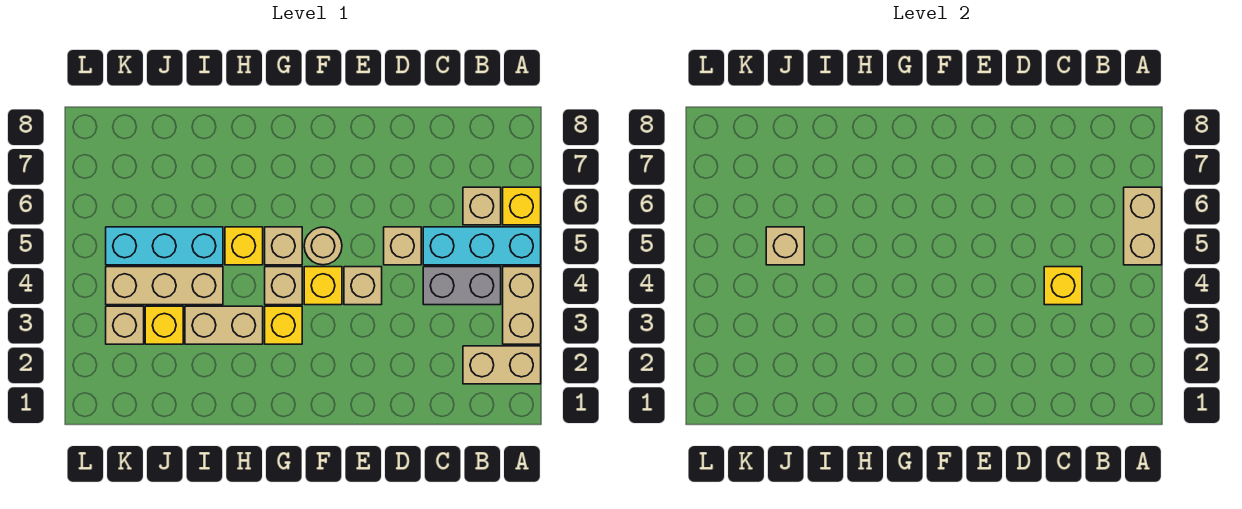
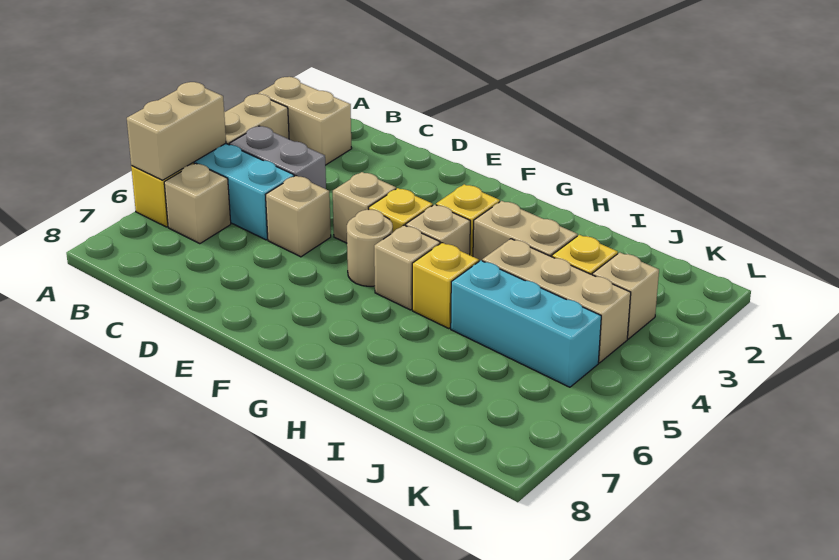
yellow 1x1 brick [1044,267,1082,305] -> none
tan 1x1 brick [766,227,804,265] -> none

